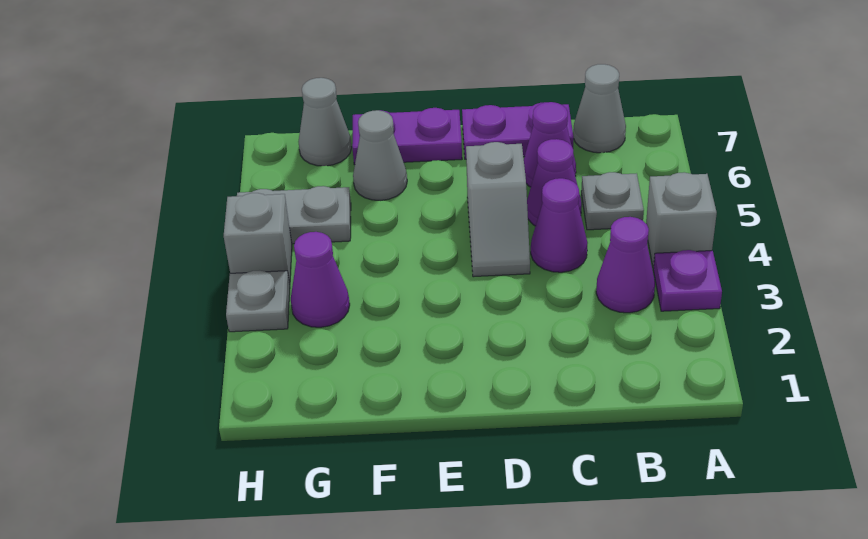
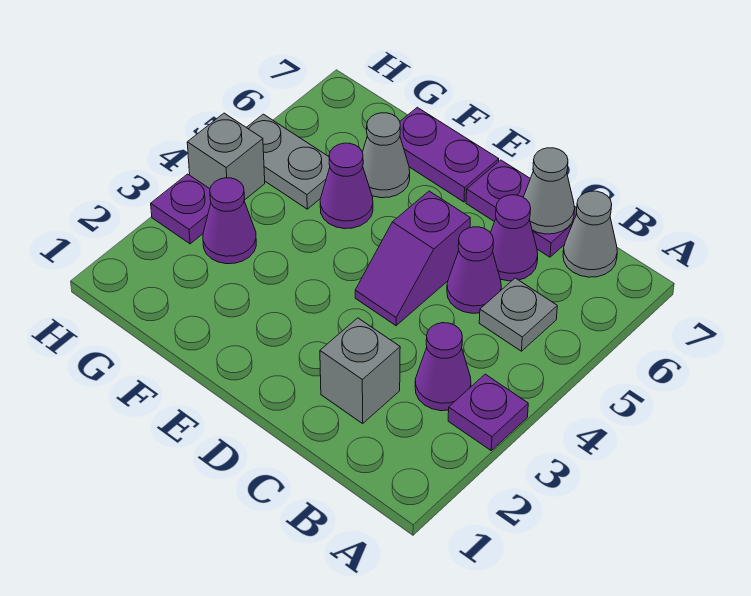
grey 1x1 brick [646,172,717,268] -> grey 1x1 brick moved to [320,318,400,423]
purple 1x1 cone [531,178,588,272] -> purple 1x1 cone moved to [320,143,373,229]
grey 1x2 slope [466,142,530,277] -> purple 1x2 slope [355,191,470,326]
grey 1x1 cone [298,78,352,166] -> grey 1x1 cone moved to [523,148,575,234]
grey 1x1 plate [226,271,290,332] -> purple 1x1 plate [151,174,211,244]

